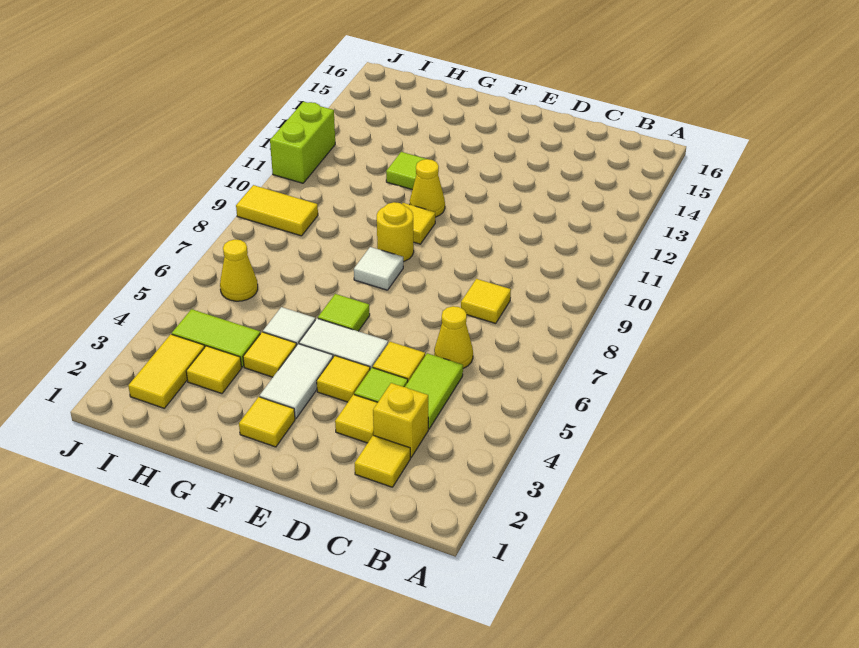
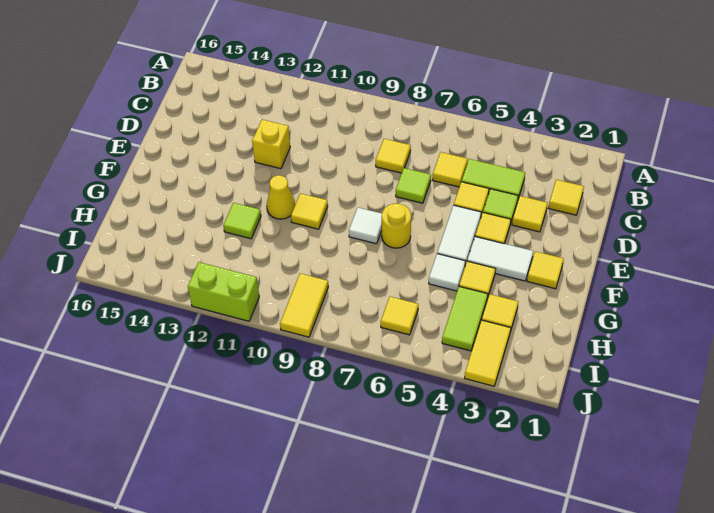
yellow 1x1 brick [373,383,428,458] -> yellow 1x1 brick moved to [252,120,290,169]
yellow 1x1 cone [434,306,473,368] -> yellow 1x1 tile [432,152,468,187]
lime 1x1 tile [318,294,370,331] -> lime 1x1 tile moved to [396,168,431,203]
yellow 1x1 round brick [377,202,414,262] -> yellow 1x1 round brick moved to [382,203,411,248]
yellow 1x2 tile [128,334,205,408] -> yellow 1x2 tile turned to [465,320,511,386]
yellow 1x1 cone [220,239,258,301] -> yellow 1x1 tile [381,297,418,335]

